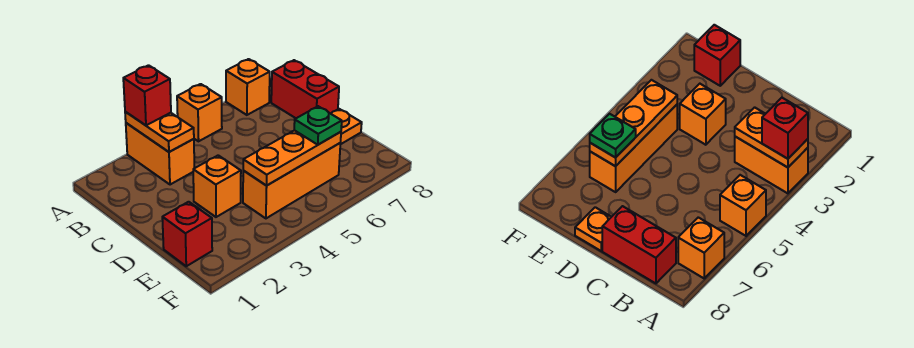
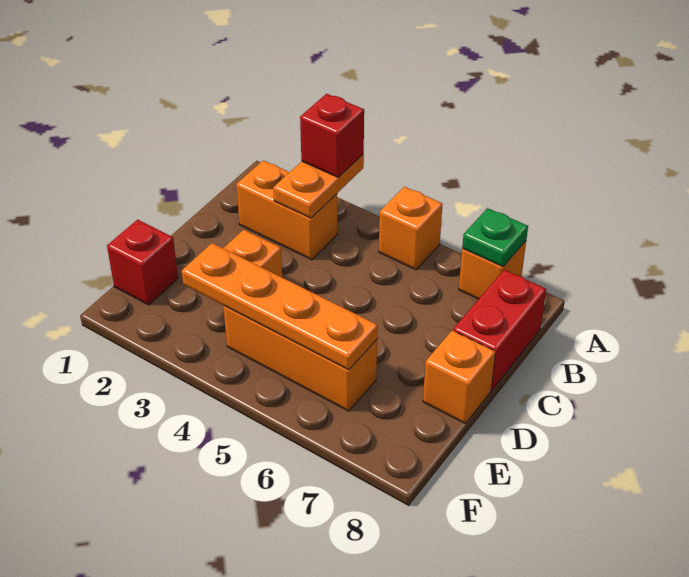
orange 1x2 brick [126,123,194,185] -> orange 1x2 brick turned to [236,160,337,260]
orange 1x1 plate [331,109,362,144] -> orange 1x1 brick [423,330,495,423]
orange 1x3 plate [243,130,341,186] -> orange 1x4 plate [182,243,378,370]
green 1x1 plate [294,106,342,145] -> green 1x1 plate moved to [462,208,528,266]

